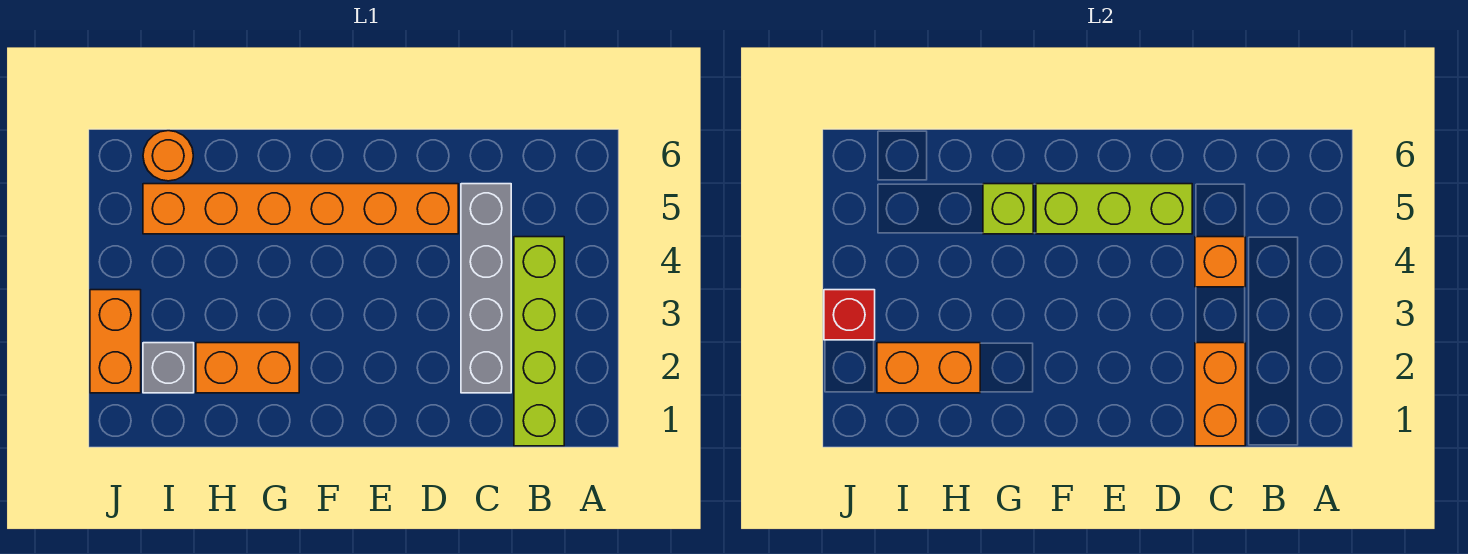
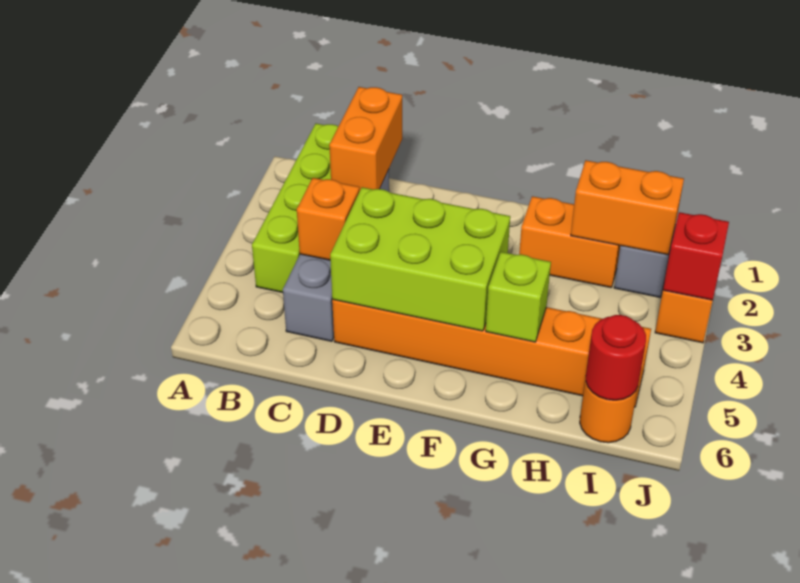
lime 1x3 brick [1036,184,1192,234] -> lime 2x3 brick [330,187,510,331]
none -> red 1x1 round brick [586,315,646,400]

